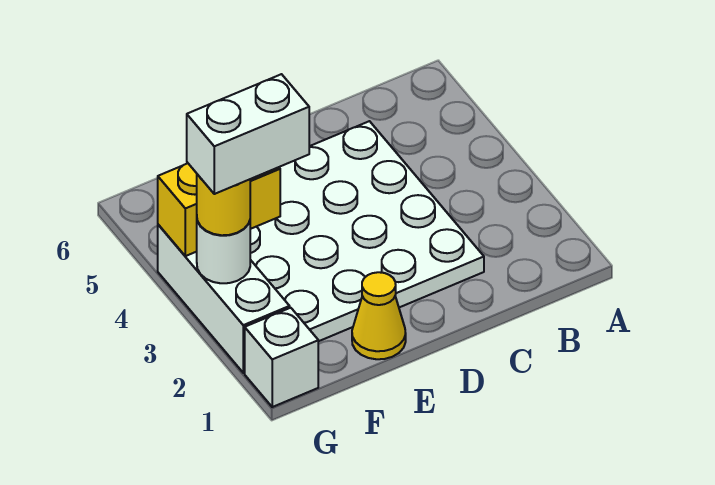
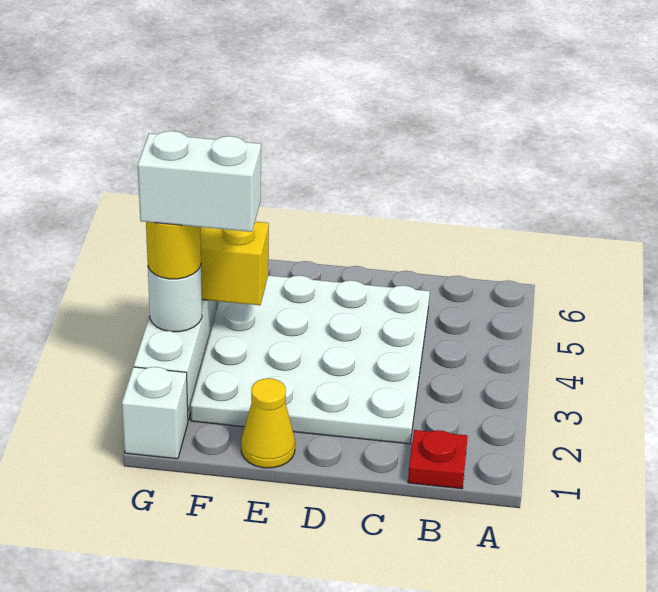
none -> red 1x1 plate [408,430,468,489]

